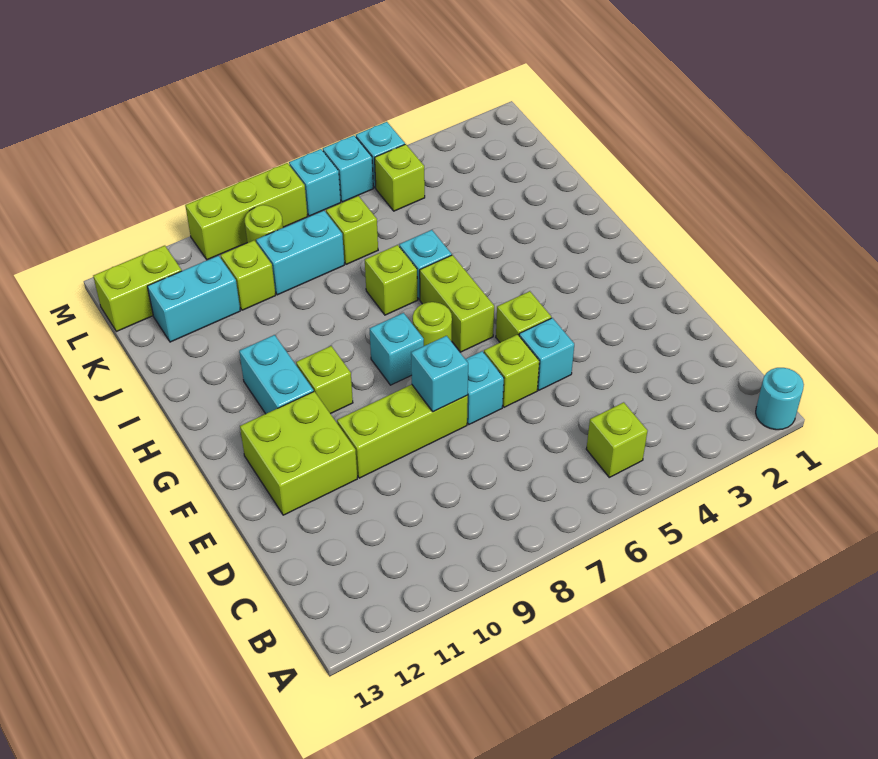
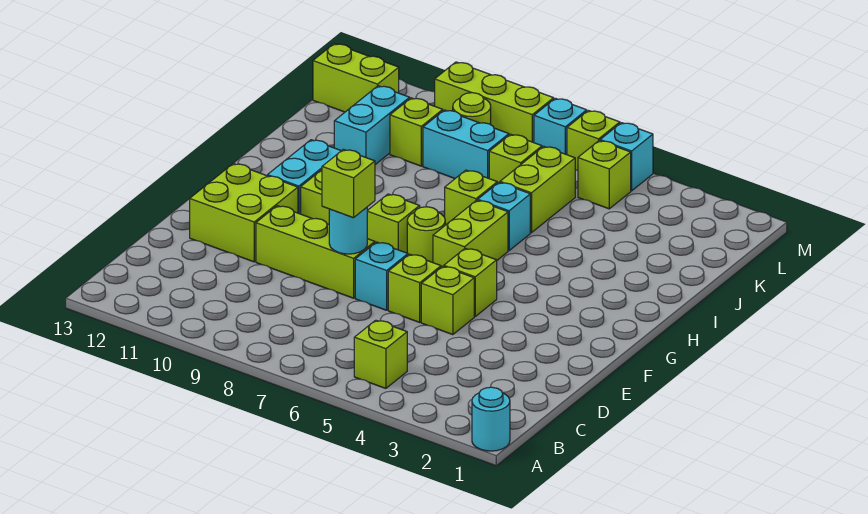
cyan 1x1 brick [519,318,574,390] -> lime 1x1 brick [421,266,474,335]
cyan 1x1 brick [411,336,468,412] -> cyan 1x1 round brick [329,207,367,254]
none -> lime 1x1 brick [322,149,375,218]
cyan 1x1 brick [370,313,424,385] -> lime 1x1 brick [367,194,420,253]
none -> lime 1x2 brick [500,146,575,233]
cyan 1x2 brick [147,256,240,342] -> cyan 1x2 brick turned to [334,86,410,165]
cyan 1x1 brick [323,135,373,202] -> lime 1x1 brick [567,111,620,170]

